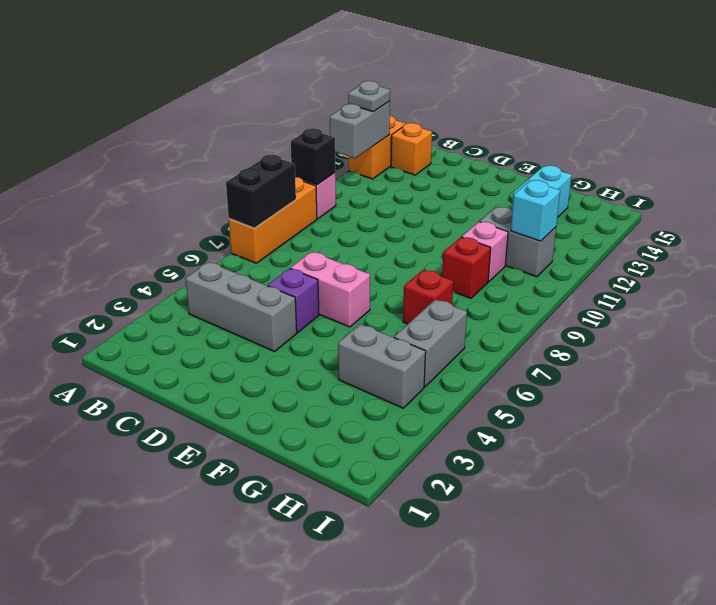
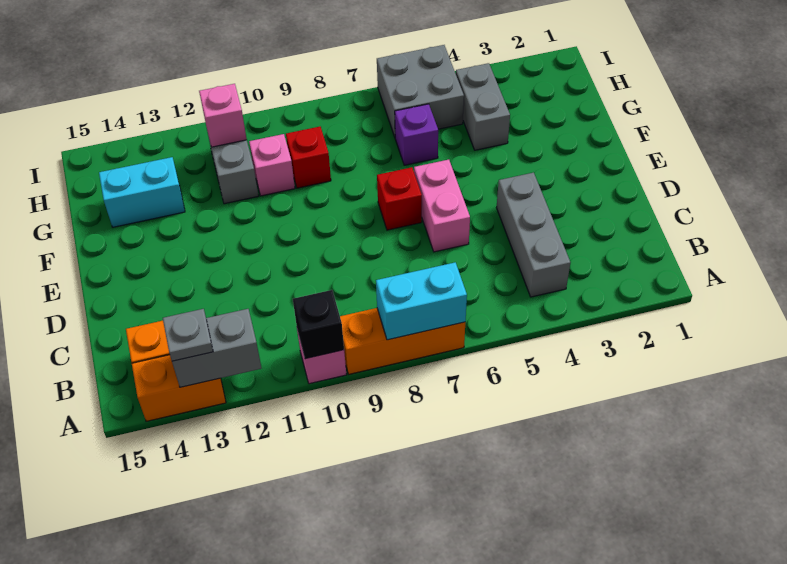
black 1x2 brick [226,154,296,228] -> cyan 1x2 brick [376,262,467,340]
purple 1x1 brick [268,268,319,333] -> purple 1x1 brick moved to [395,104,438,165]
red 1x1 brick [403,270,454,324] -> red 1x1 brick moved to [377,167,422,230]
grey 1x2 brick [394,299,467,387] -> grey 2x2 brick [377,45,464,137]
cyan 1x1 brick [511,180,560,241] -> pink 1x1 brick [199,84,247,147]

